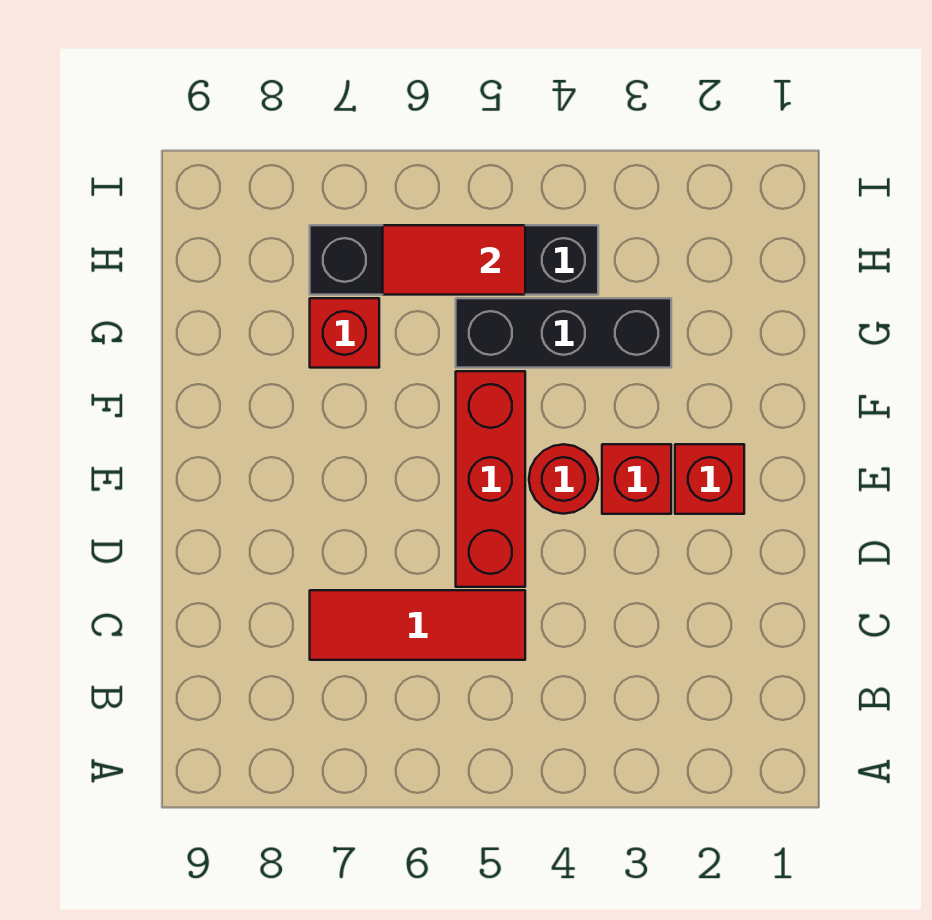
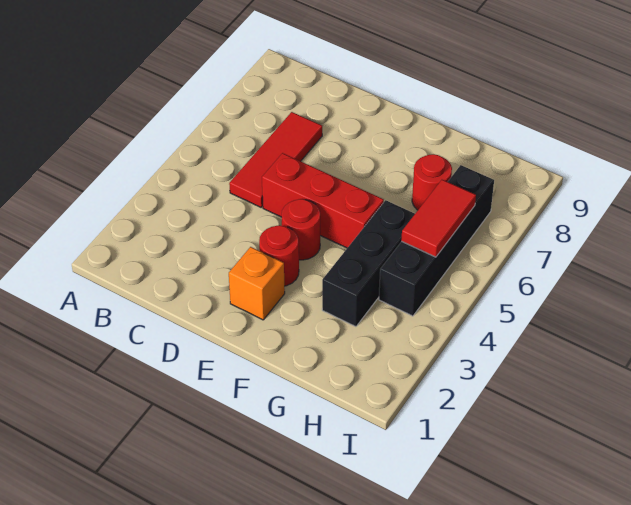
red 1x1 brick [675,444,744,514] -> orange 1x1 brick [229,247,285,320]
red 1x1 brick [602,444,671,514] -> red 1x1 round brick [259,225,299,286]
red 1x1 brick [310,298,379,368] -> red 1x1 round brick [412,154,452,210]

